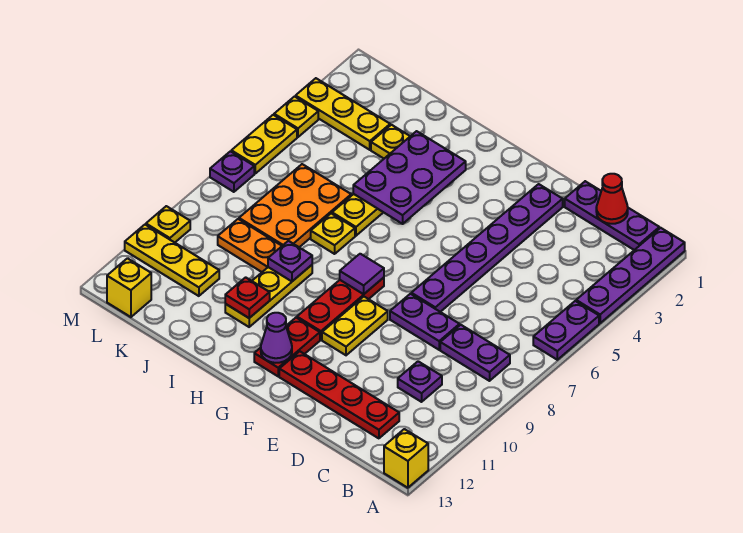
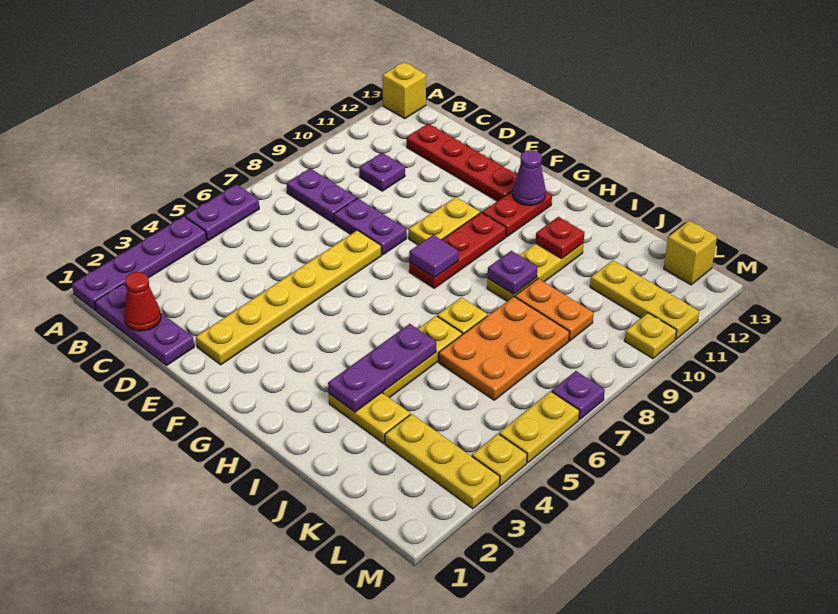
purple 1x6 plate [411,184,563,312] -> yellow 1x6 plate [196,230,381,365]
purple 2x3 plate [353,131,466,224] -> purple 1x3 plate [328,324,436,412]

